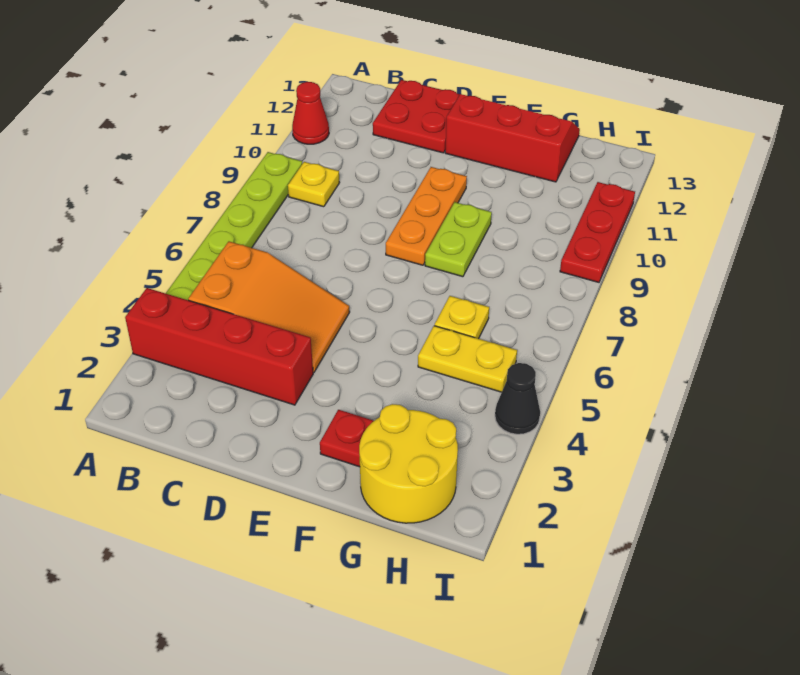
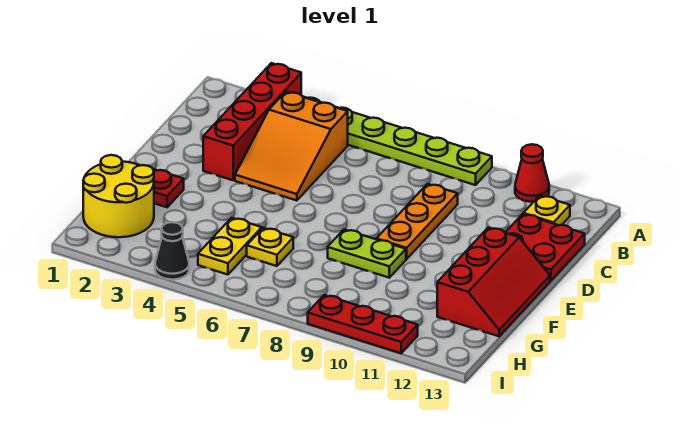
yellow 1x1 plate [288,162,340,207] -> yellow 1x1 plate moved to [523,196,570,225]
orange 1x3 plate [386,167,467,265] -> orange 1x3 plate turned to [376,184,458,259]

